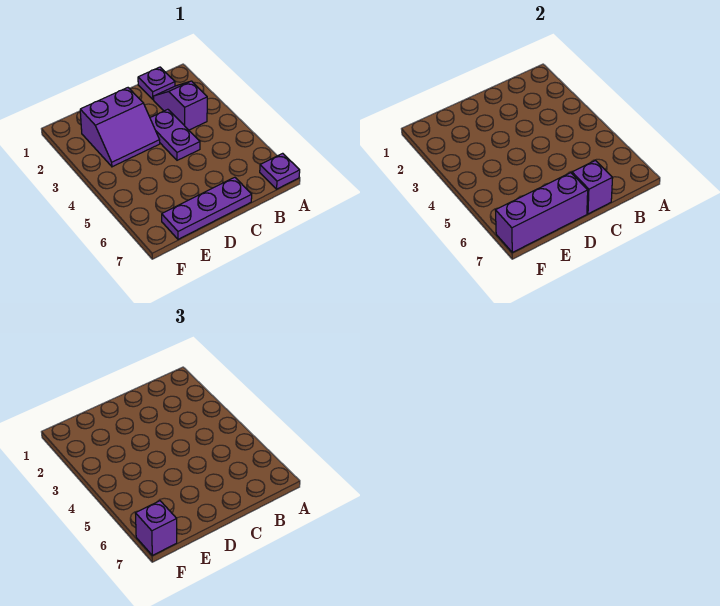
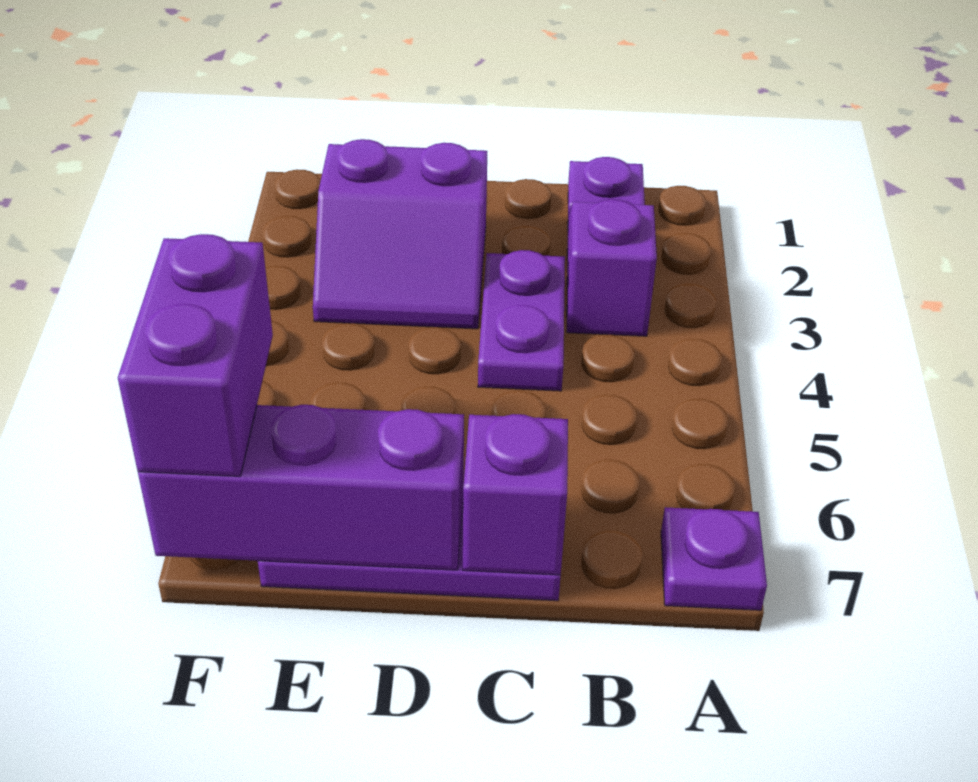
purple 1x1 brick [135,501,177,555] -> purple 1x2 brick [118,234,273,476]

